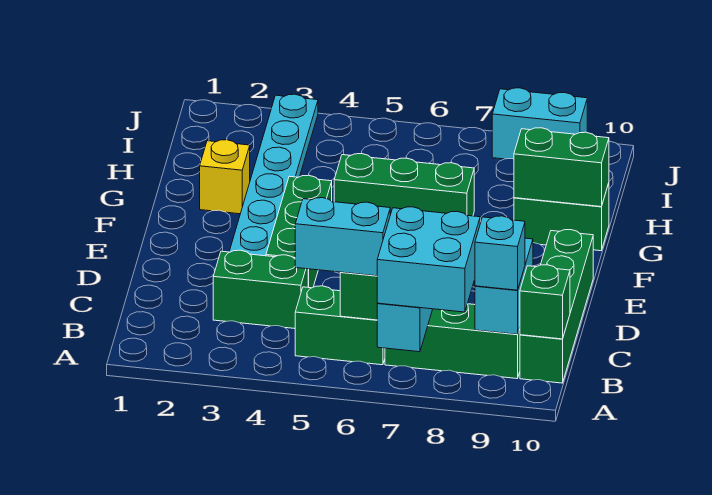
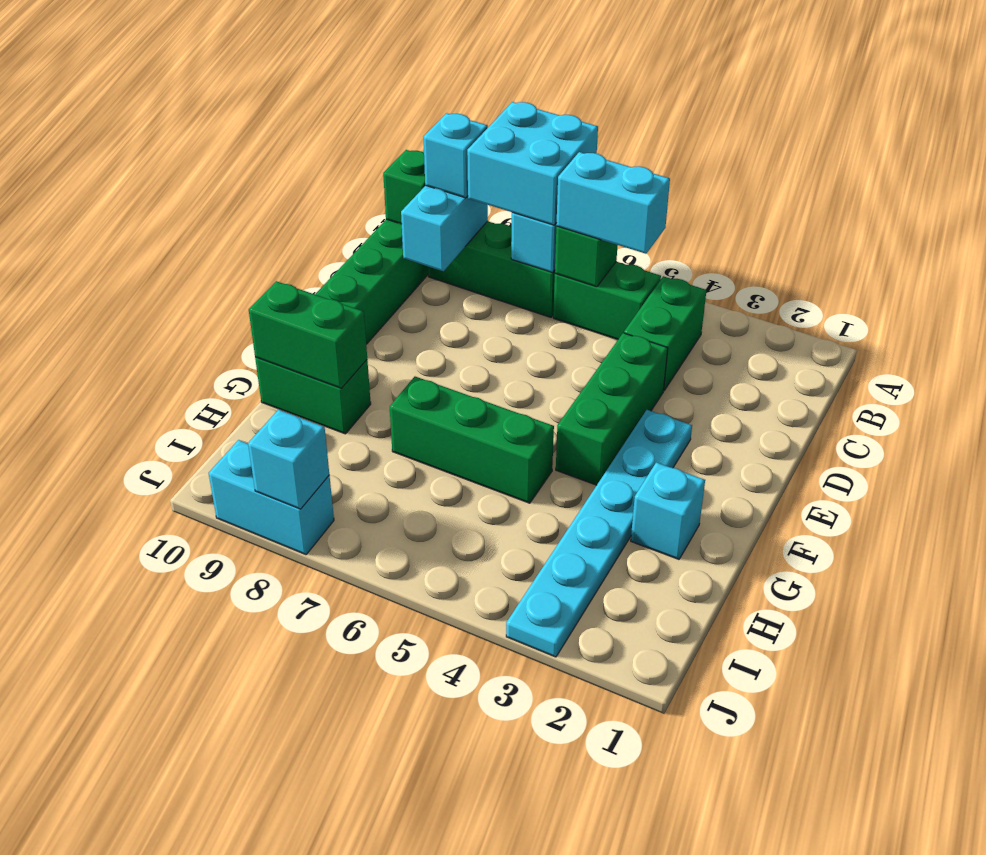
green 1x2 brick [213,250,308,329] -> green 1x2 brick turned to [624,276,706,391]
yellow 1x1 brick [200,140,250,214] -> cyan 1x1 brick [631,462,705,559]
none -> cyan 1x1 brick [248,410,329,509]

